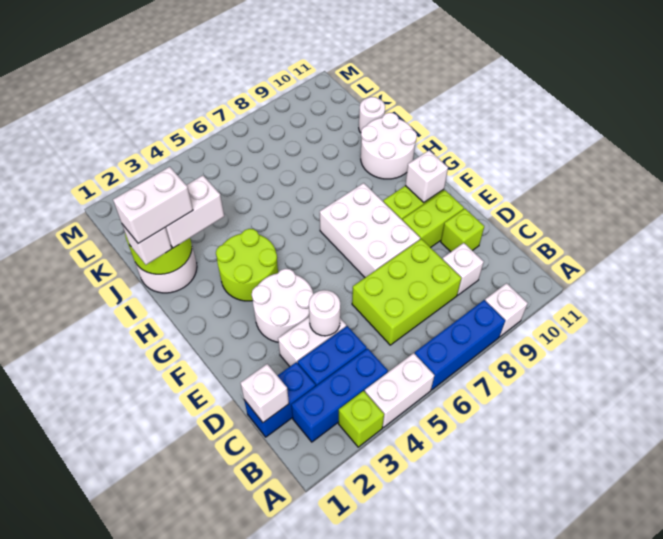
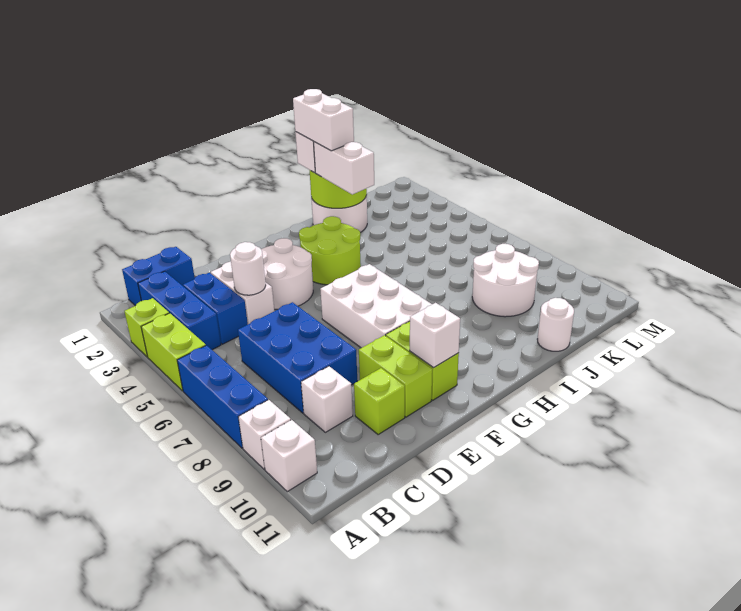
white 1x2 brick [365,353,434,427] -> lime 1x2 brick [141,313,206,391]
blue 1x2 brick [244,362,316,437] -> blue 1x2 brick turned to [122,247,195,306]
white 1x1 brick [240,364,289,423] -> white 1x1 brick moved to [261,420,317,492]
lime 2x3 brick [352,239,461,345] -> blue 2x3 brick [238,302,357,413]
white 2x3 brick [320,183,420,277] -> white 2x3 brick turned to [320,264,432,348]
white 2x2 round brick [361,113,417,179] -> white 2x2 round brick moved to [472,244,539,317]

